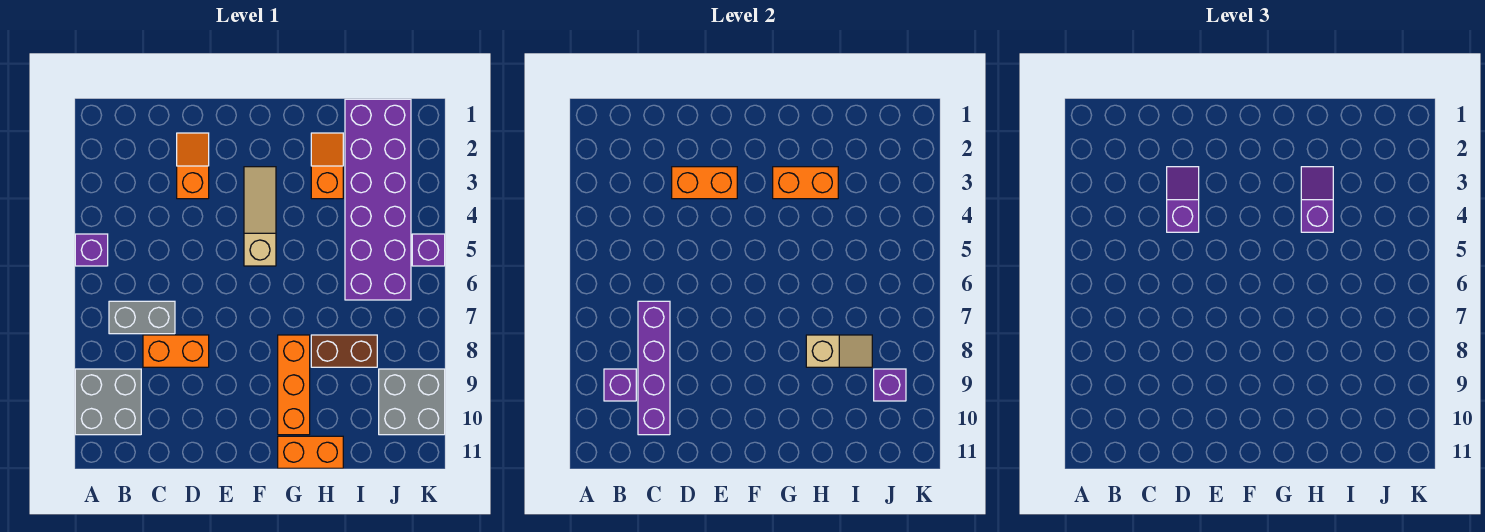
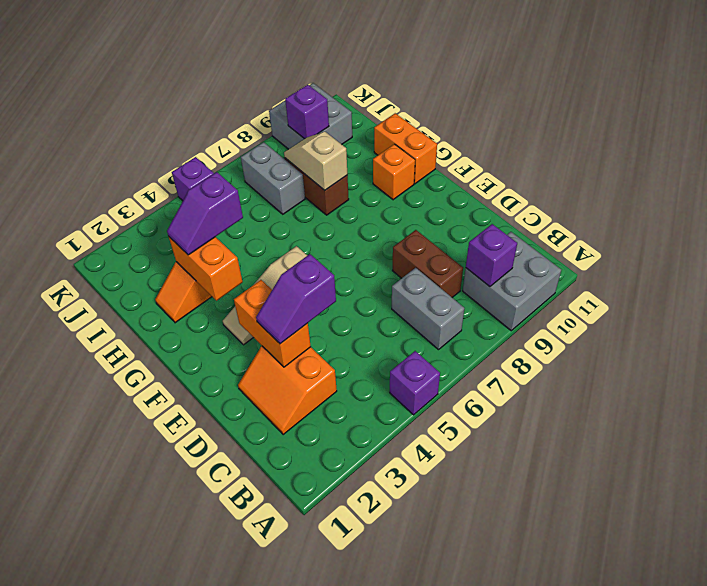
purple 1x4 brick [638,301,670,435] -> none
orange 1x2 brick [143,335,209,367] -> brown 1x2 brick [392,230,463,297]
orange 1x2 slope [177,133,209,199] -> orange 2x2 slope [238,346,337,434]
orange 1x3 brick [278,335,310,435] -> orange 1x1 brick [373,144,415,200]
purple 2x6 brick [345,99,411,300] -> none
none -> grey 1x2 brick [241,142,305,214]

